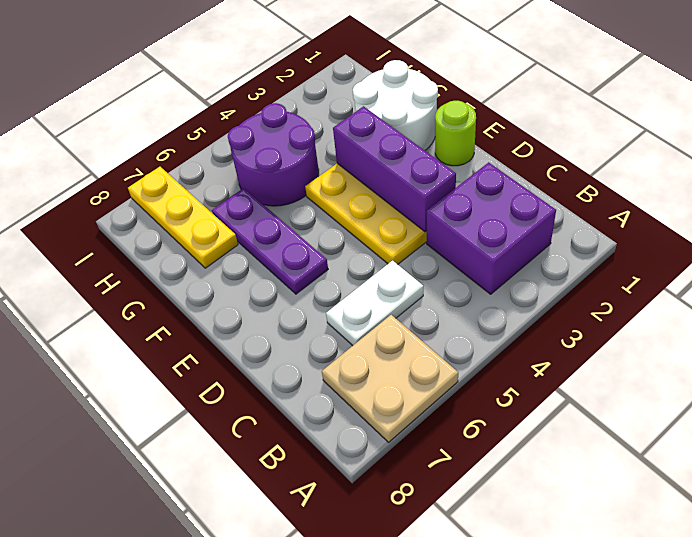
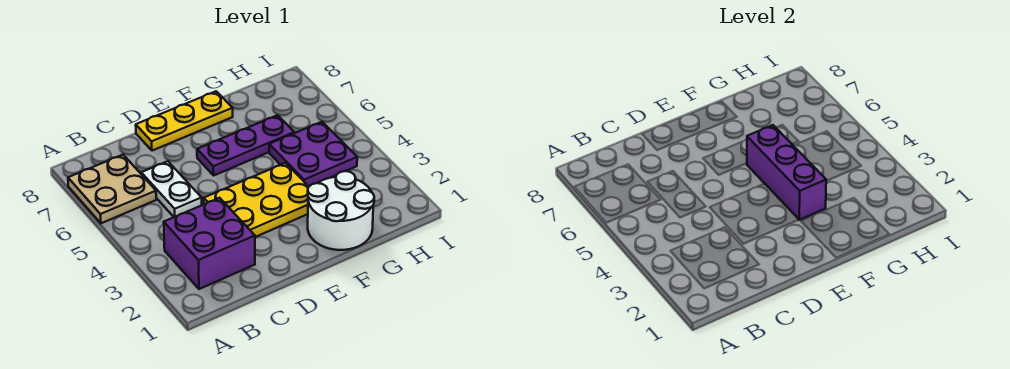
purple 1x3 brick [333,106,456,232] -> purple 1x3 brick turned to [747,125,826,220]
lime 1x1 round brick [435,101,476,166] -> none
purple 2x2 round brick [228,103,319,206] -> purple 2x2 plate [269,122,357,186]
yellow 1x3 plate [128,167,238,268] -> yellow 1x3 plate moved to [136,91,233,151]

